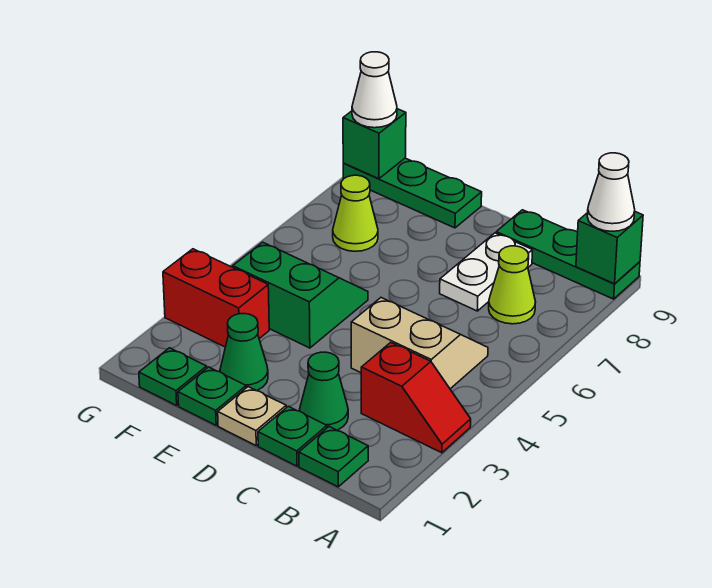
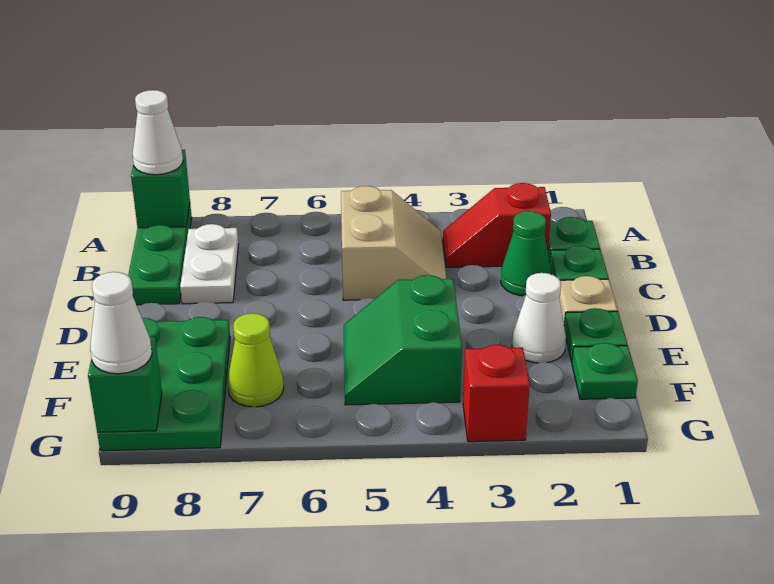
red 1x2 slope [361,342,471,453] -> red 1x2 slope turned to [443,183,551,267]
tan 2x2 slope [351,298,488,389] -> tan 2x2 slope turned to [341,186,446,300]
lime 1x1 cone [489,246,536,324] -> none
white 1x2 plate [440,233,533,311] -> white 1x2 plate turned to [180,224,238,304]
green 1x1 cone [220,314,268,391] -> white 1x1 cone [512,273,566,363]
green 1x3 plate [343,158,482,228] -> green 2x3 plate [97,317,230,451]
red 1x2 brick [163,249,269,347] -> red 1x1 brick [463,345,530,442]

